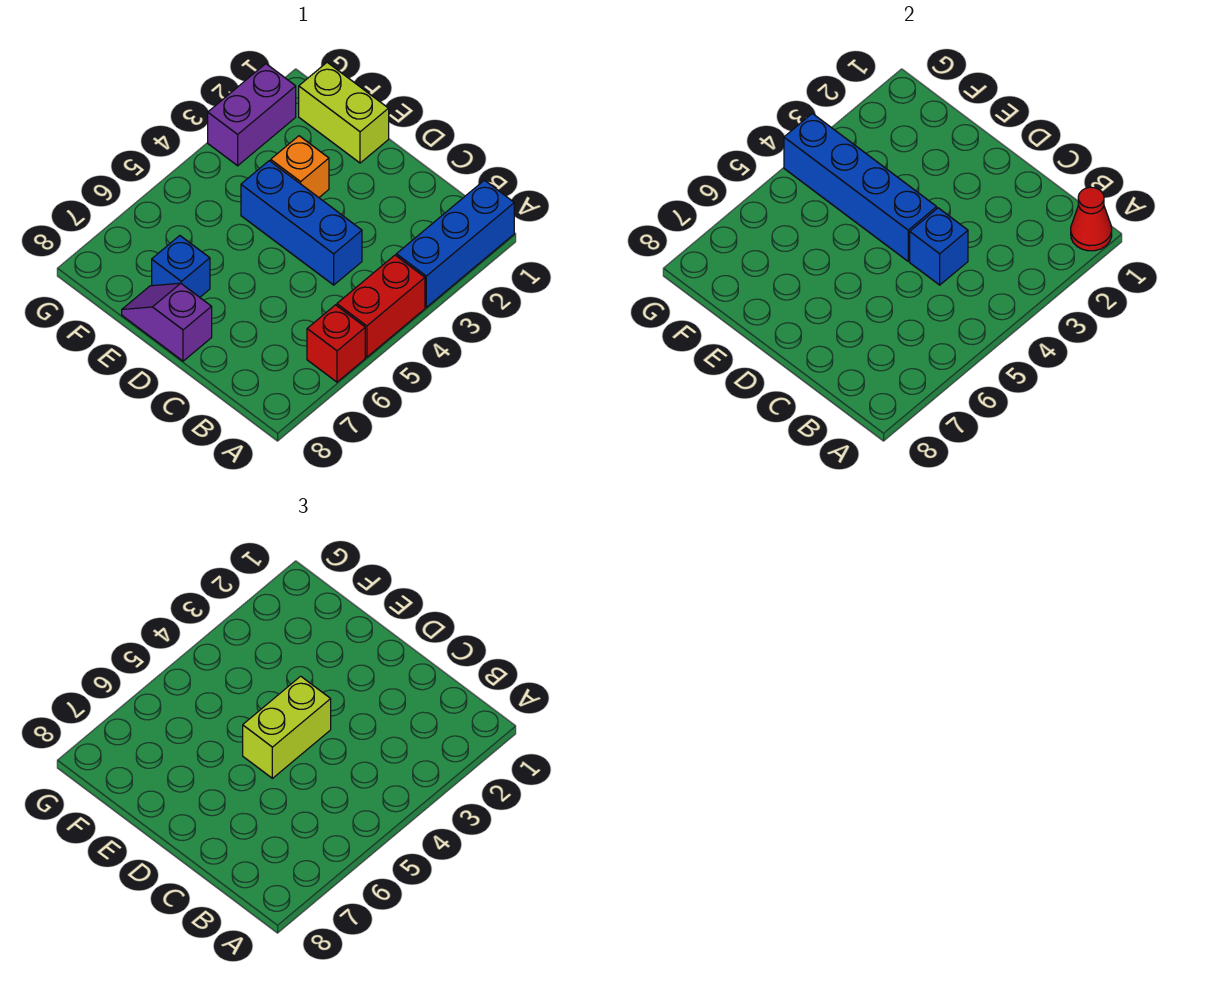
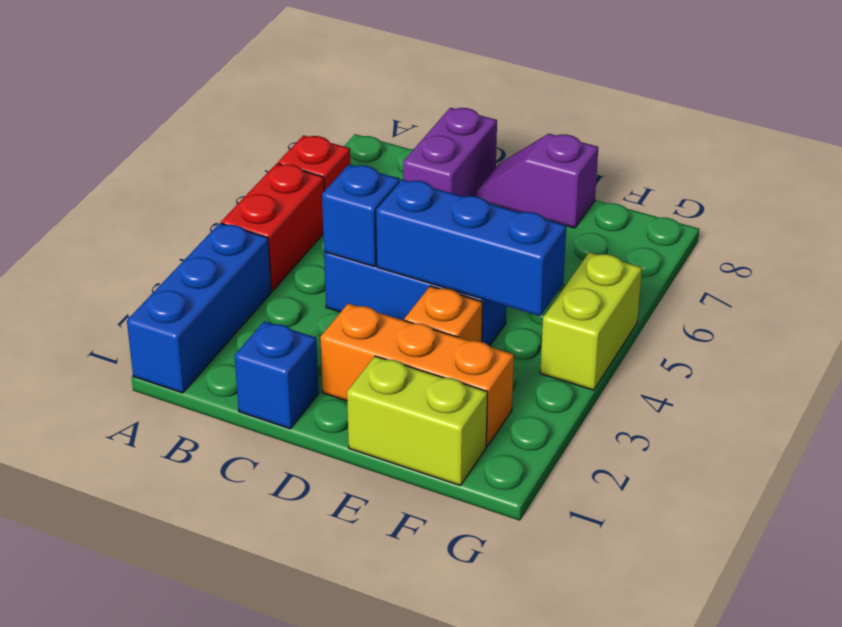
red 1x1 cone [1071,187,1112,251] -> none
none -> orange 1x3 brick [320,303,514,446]
blue 1x4 brick [784,113,937,261] -> blue 1x3 brick [376,179,566,316]
lime 1x2 brick [243,676,331,778] -> lime 1x2 brick moved to [540,252,642,390]
purple 1x2 slope [122,283,212,361] -> purple 1x2 slope turned to [477,134,598,228]
blue 1x1 brick [152,236,210,297] -> blue 1x1 brick moved to [235,321,319,429]
purple 1x2 brick [208,64,296,166] -> purple 1x2 brick moved to [403,108,497,197]

